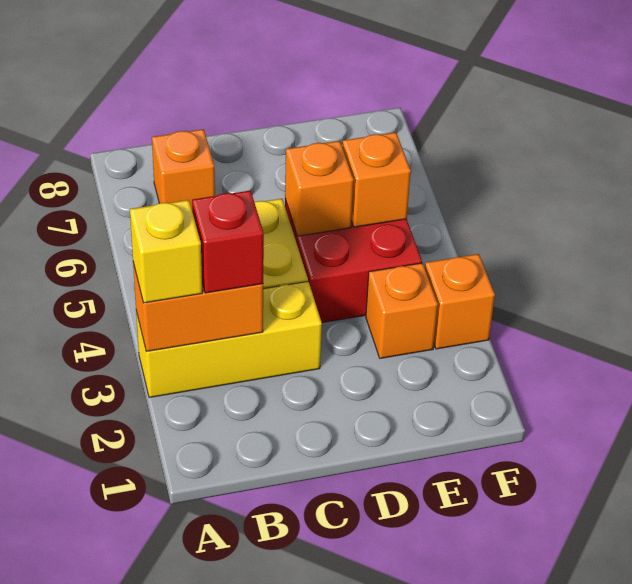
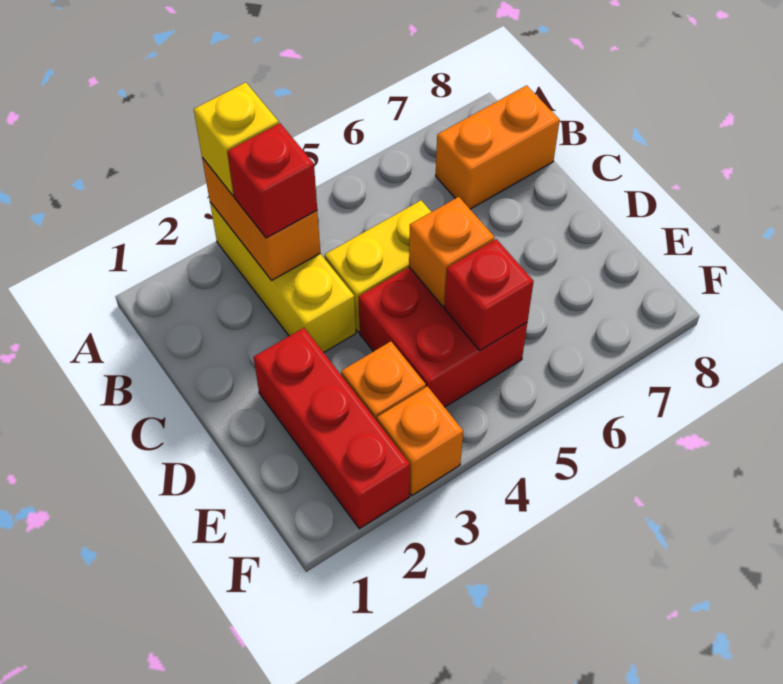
orange 1x1 brick [152,129,215,209] -> orange 1x2 brick [436,85,560,209]
none -> red 1x3 brick [254,328,410,529]
orange 1x1 brick [342,132,411,227] -> red 1x1 brick [445,239,534,351]

